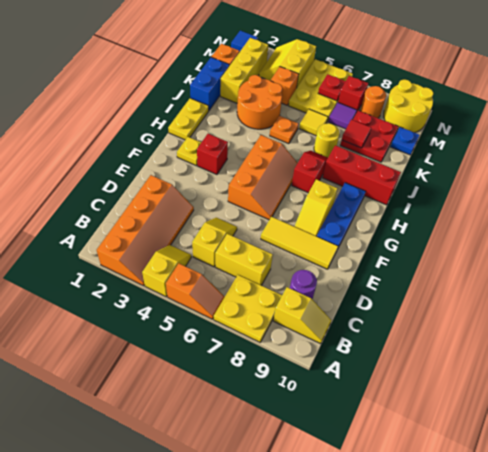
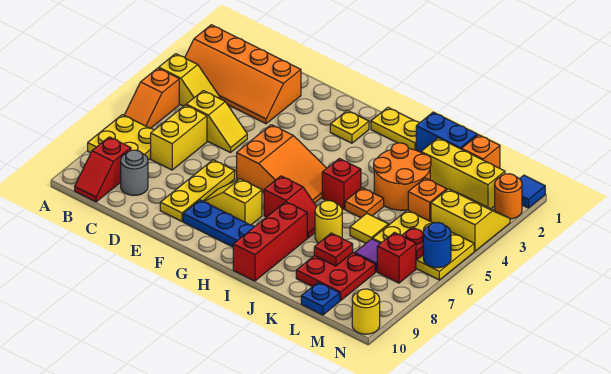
yellow 1x2 slope [273,287,331,344] -> red 1x2 slope [75,137,131,202]
purple 1x1 round brick [290,270,317,299] -> grey 1x1 round brick [121,150,148,195]
yellow 1x3 tile [261,217,338,269] -> yellow 1x3 plate [160,160,235,221]
orange 2x3 slope [228,135,298,220] -> orange 2x3 slope turned to [237,125,327,203]
red 1x1 brick [197,134,228,175] -> red 1x1 brick moved to [322,158,361,209]
red 1x1 tile [342,120,371,148] -> red 1x1 plate [314,233,353,266]
orange 1x1 round brick [360,86,386,118] -> orange 1x1 round brick moved to [495,174,522,219]
yellow 2x2 round brick [384,80,433,133] -> yellow 1x1 round brick [352,289,380,334]
none -> blue 1x1 round brick [423,222,451,268]

